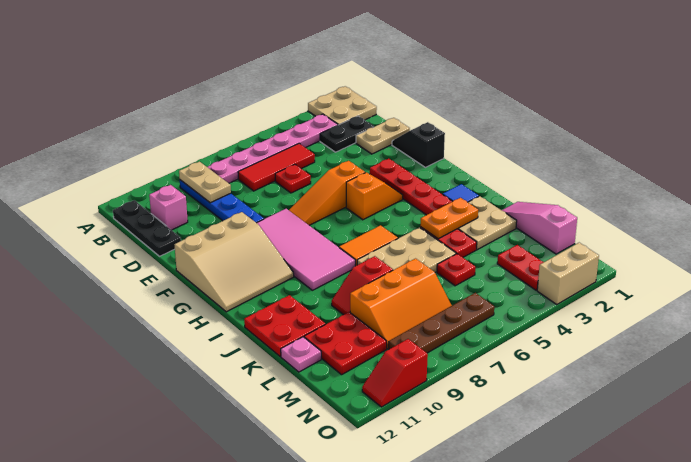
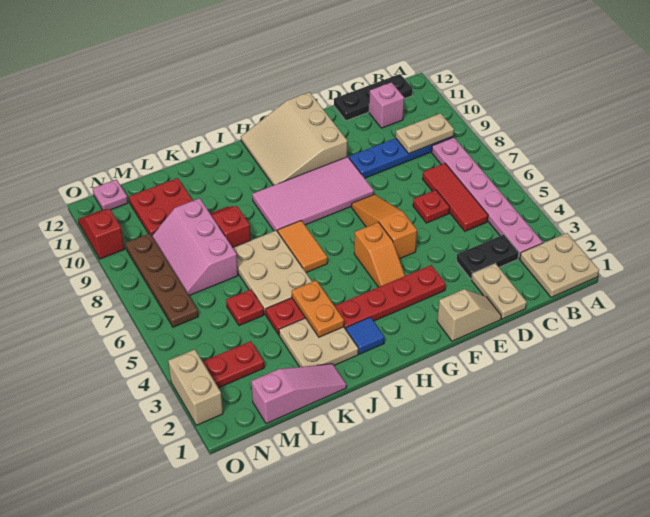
black 1x2 plate [320,116,374,152] -> black 1x2 plate turned to [456,235,519,279]
black 1x2 slope [392,122,445,167] -> tan 1x2 slope [437,289,501,341]
red 2x2 plate [244,295,325,357] -> none
orange 2x3 slope [350,259,452,349] -> pink 2x3 slope [152,198,238,296]
pink 1x1 plate [281,337,321,372] -> pink 1x1 plate moved to [93,180,128,210]

